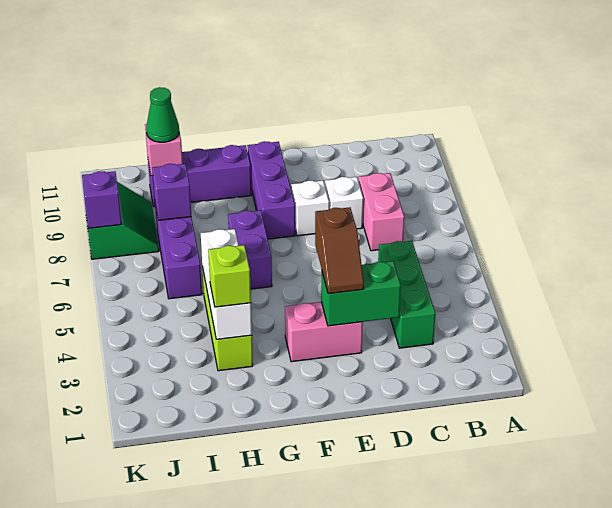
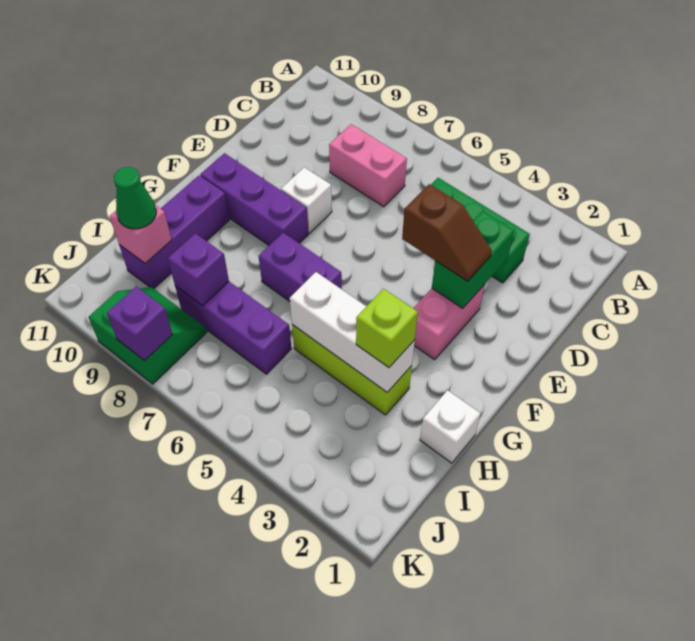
white 1x1 brick [325,177,363,229] -> white 1x1 brick moved to [420,390,481,463]

